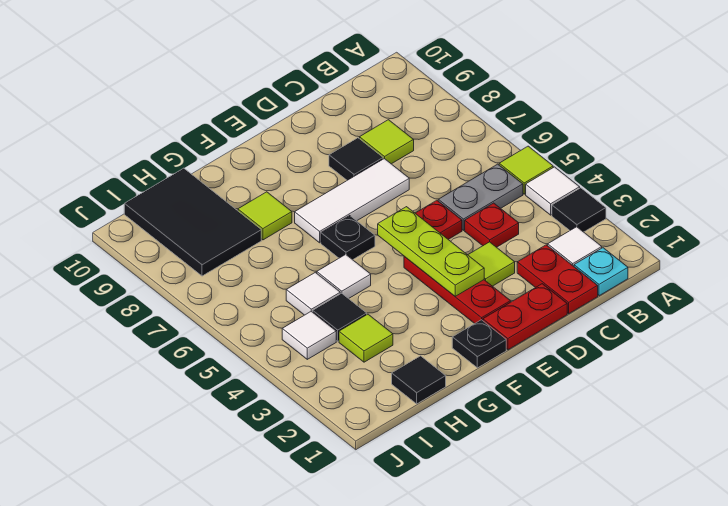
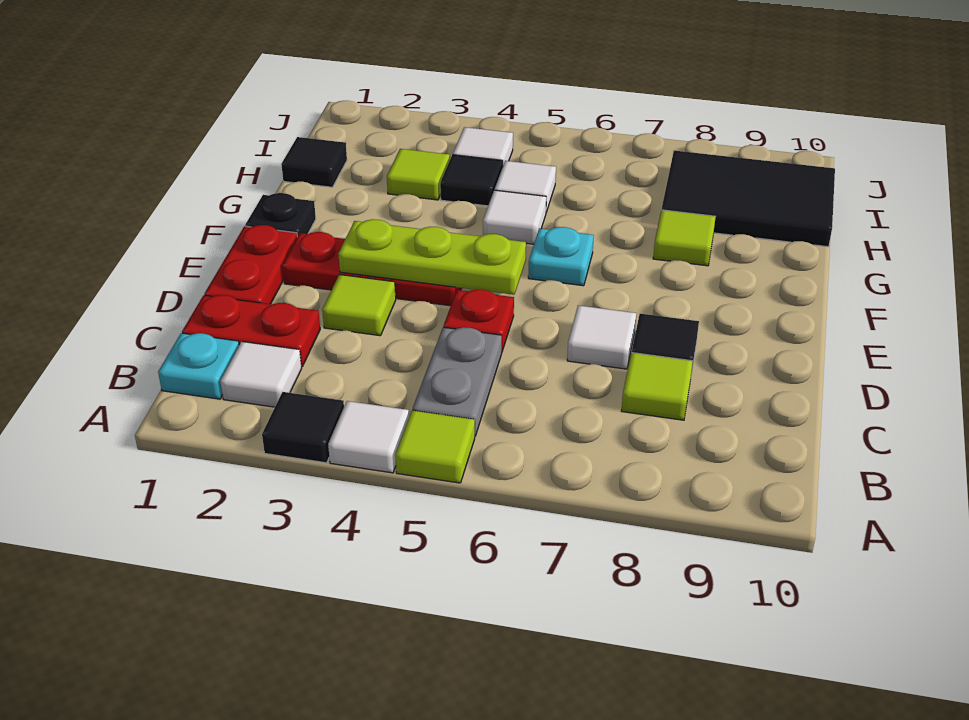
red 1x1 plate [465,203,519,247] -> none
white 1x3 tile [295,159,409,243] -> white 1x1 tile [567,305,636,369]
black 1x1 plate [321,216,375,260] -> cyan 1x1 plate [528,227,594,286]

